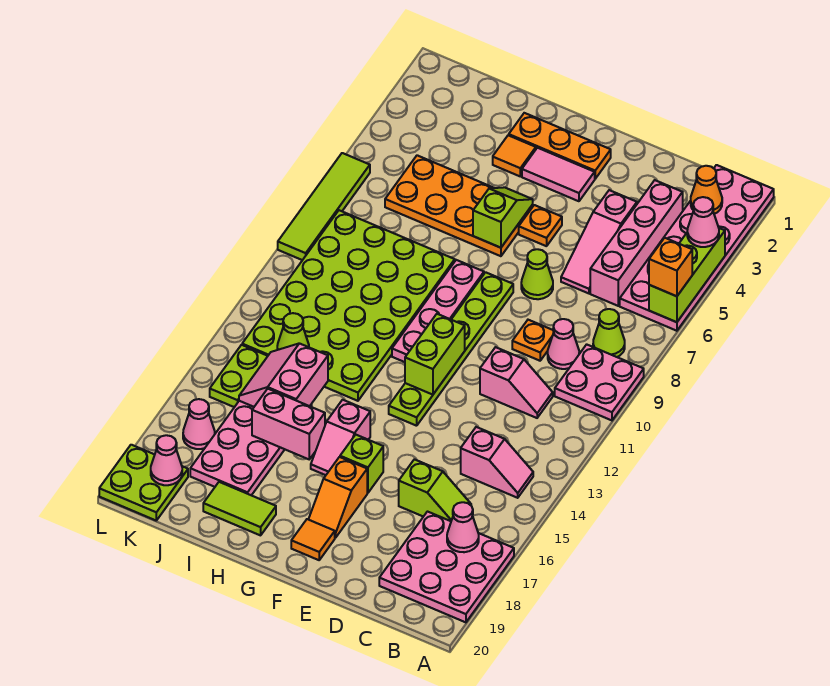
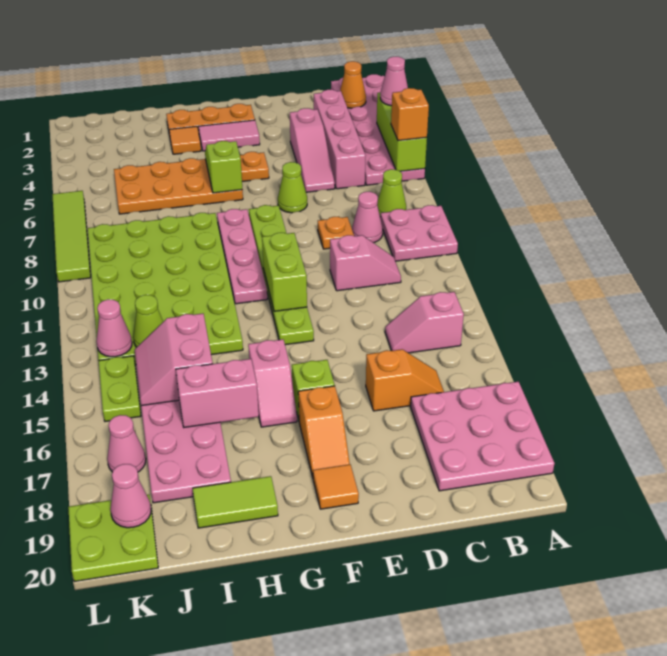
pink 1x2 slope [461,427,533,498] -> pink 1x2 slope turned to [385,292,464,353]
pink 1x1 cone [447,502,479,552] -> pink 1x1 cone moved to [96,299,132,357]
lime 1x2 slope [399,459,471,521] -> orange 1x2 slope [366,349,444,411]

